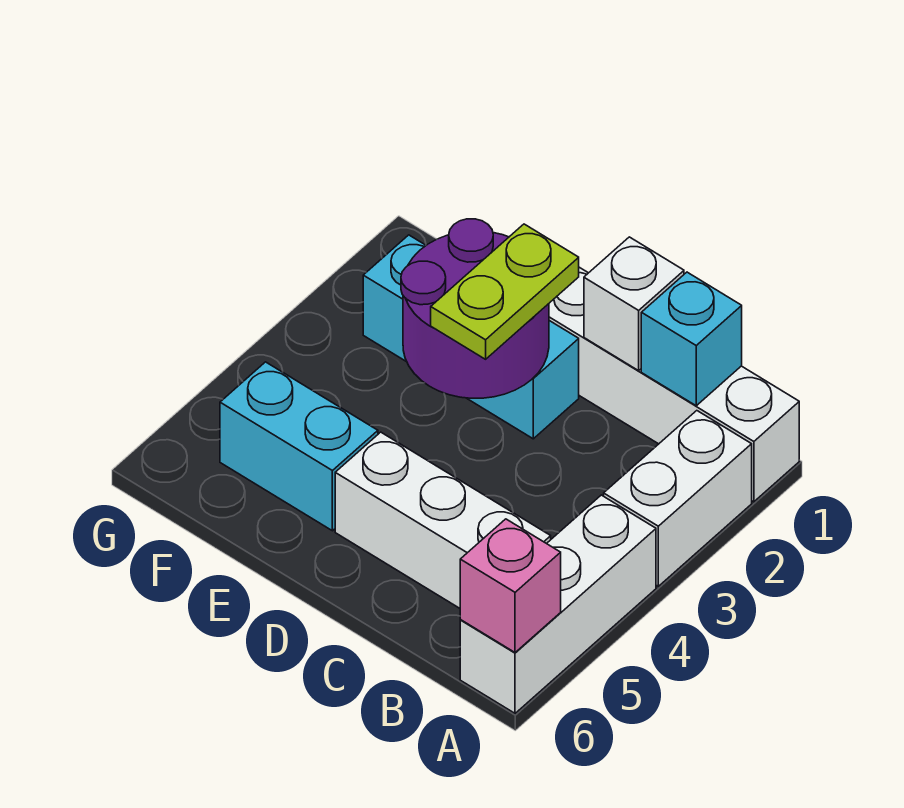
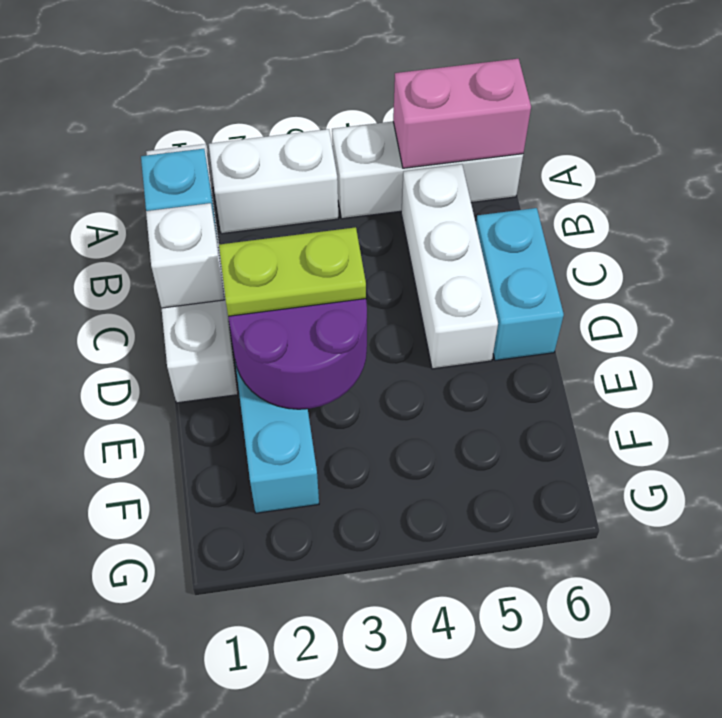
pink 1x1 brick [460,519,561,652] -> pink 1x2 brick [393,59,531,168]
cyan 1x2 brick [220,362,378,531] -> cyan 1x2 brick moved to [476,208,564,361]

